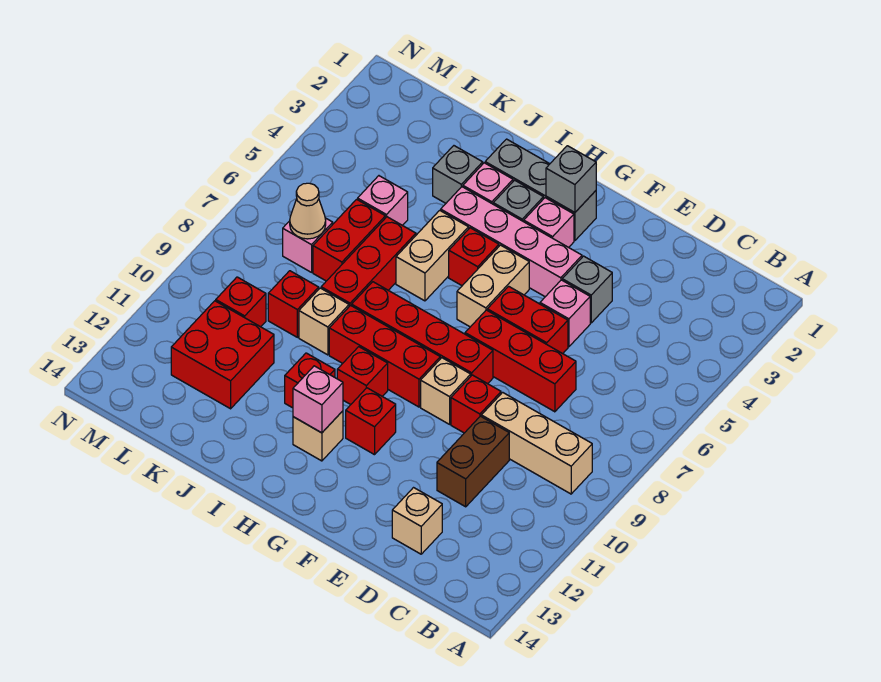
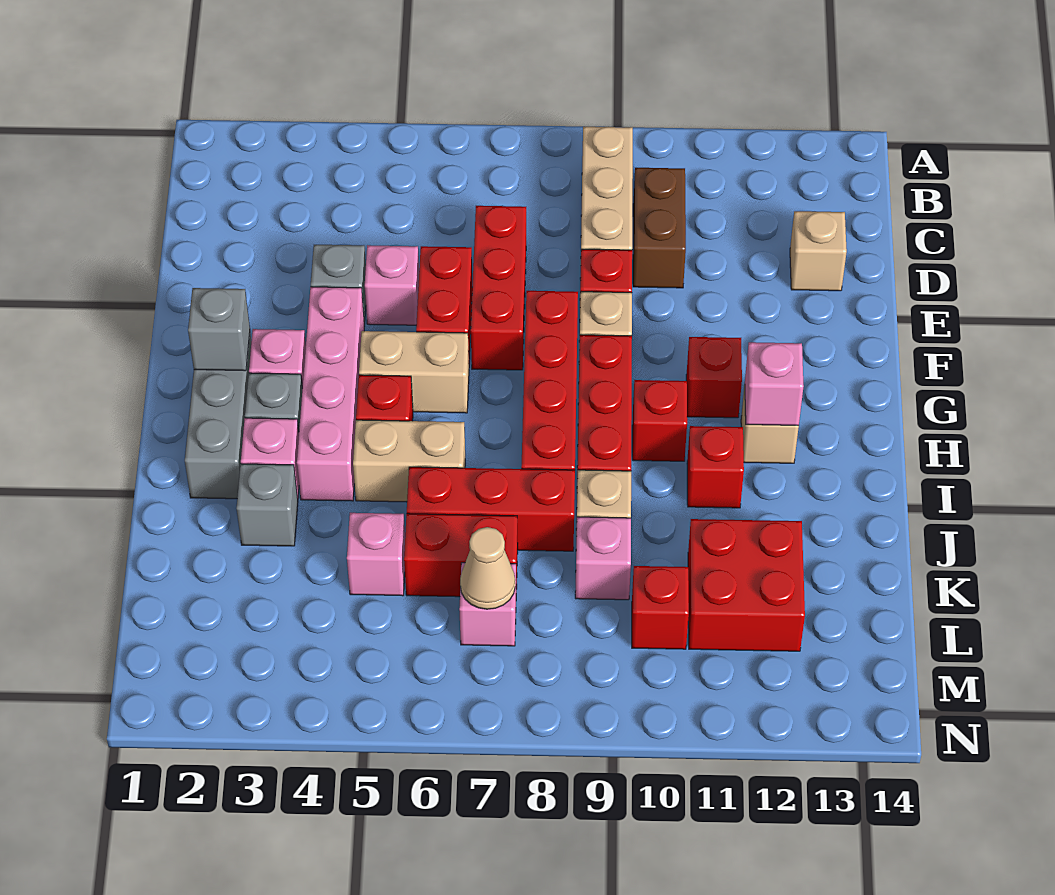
brown 1x2 brick [437,416,509,507] -> brown 1x2 brick turned to [633,168,686,288]
red 1x1 brick [268,271,319,337] -> pink 1x1 brick [575,517,631,600]

